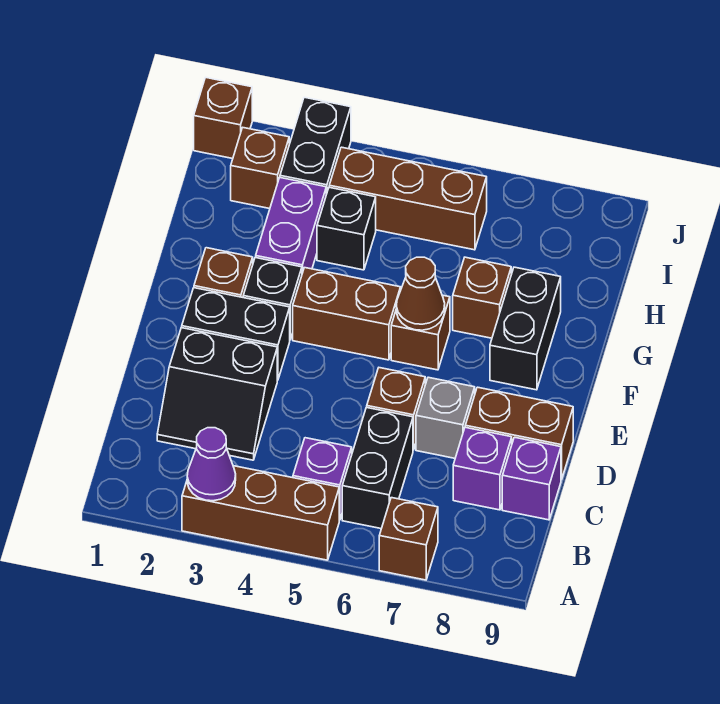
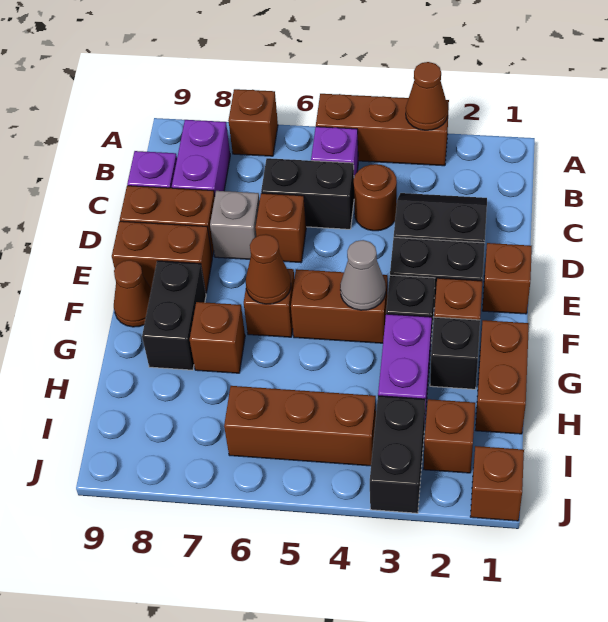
purple 1x1 cone [187,428,236,501] -> brown 1x1 cone [406,62,448,130]
black 1x2 brick [342,407,413,529] -> black 1x2 brick turned to [261,158,354,229]
none -> brown 1x1 round brick [354,164,397,231]
purple 1x1 brick [453,427,512,510] -> purple 1x2 brick [172,120,230,195]
none -> brown 1x1 brick [482,243,532,314]
none -> brown 1x2 brick [112,221,212,293]
none -> grey 1x1 cone [340,240,386,310]
none -> brown 1x1 cone [114,260,151,327]
none -> brown 1x2 brick [476,320,529,434]
black 1x1 brick [317,187,376,270] -> black 1x1 brick moved to [430,317,480,389]

